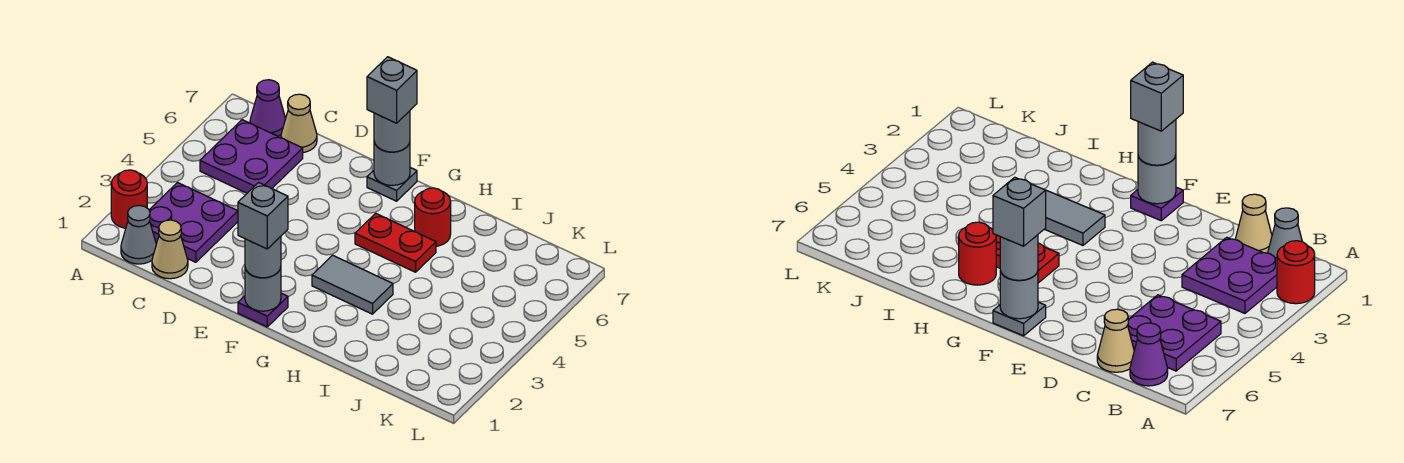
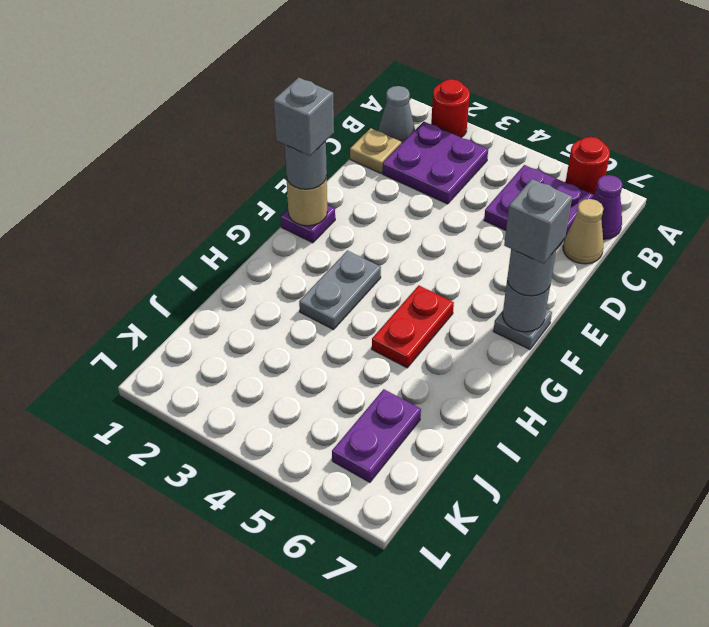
tan 1x1 cone [152,220,188,279] -> tan 1x1 plate [350,128,401,173]
grey 1x1 round brick [245,267,281,311] -> tan 1x1 round brick [287,176,327,226]
grey 1x2 tile [312,255,393,314] -> grey 1x2 plate [299,251,381,330]
red 1x1 round brick [415,188,451,246] -> red 1x1 round brick moved to [566,137,610,195]
none -> purple 1x2 plate [332,389,421,482]

